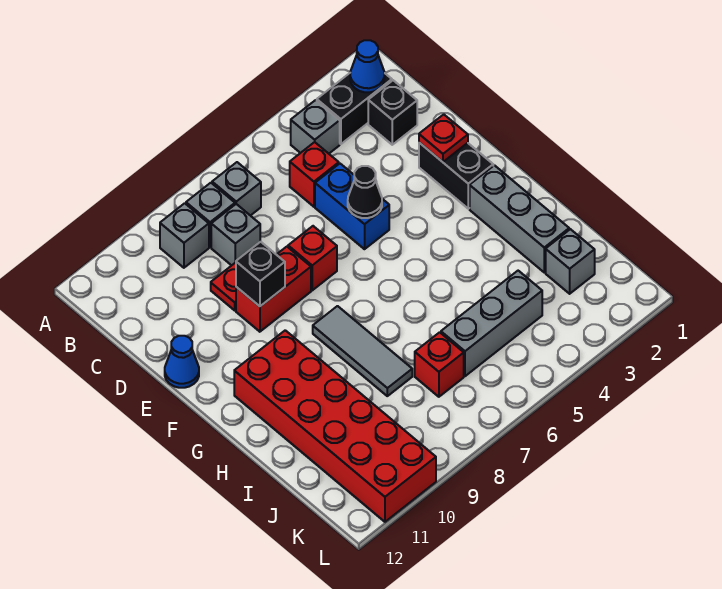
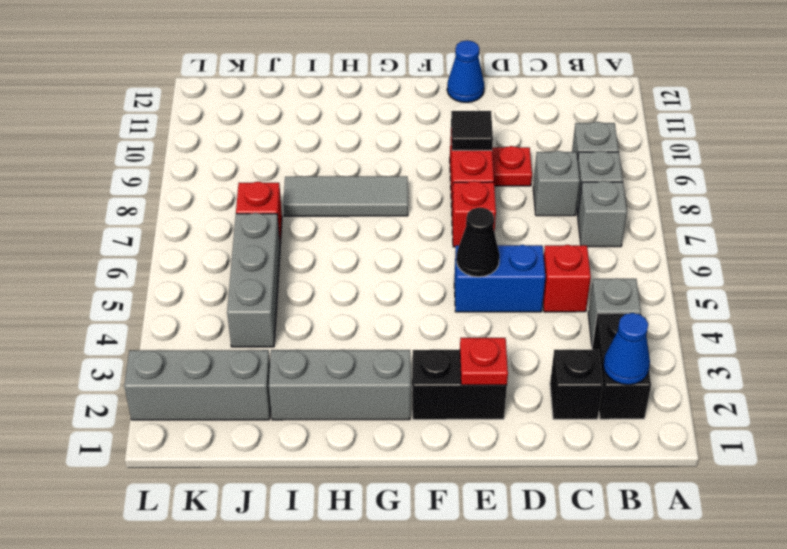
black 1x1 brick [236,242,285,306] -> black 1x1 tile [451,111,493,150]
red 2x6 brick [234,330,436,522] -> none
grey 1x1 brick [546,229,595,294] -> grey 1x3 brick [124,350,271,420]

